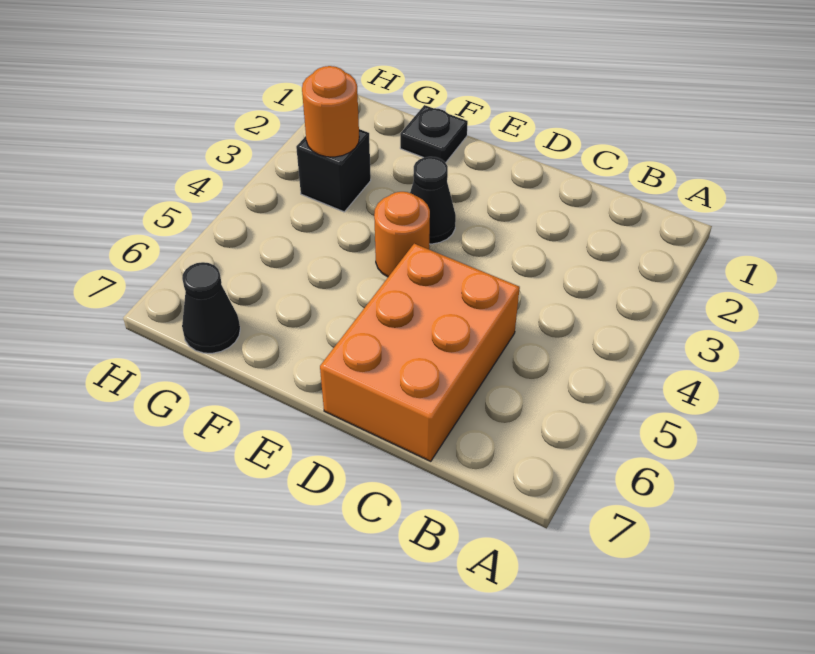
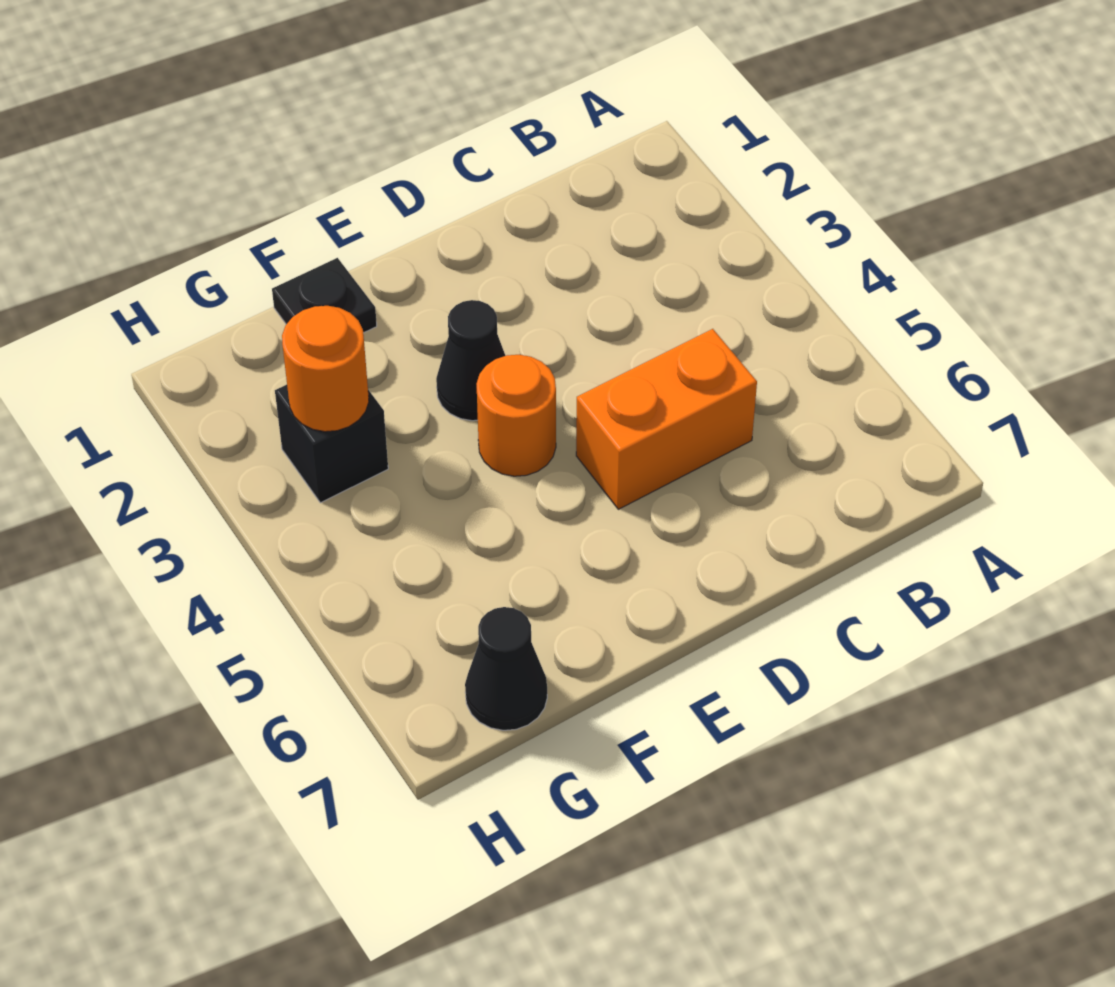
orange 2x3 brick [320,244,520,461] -> orange 1x2 brick [576,329,757,509]

